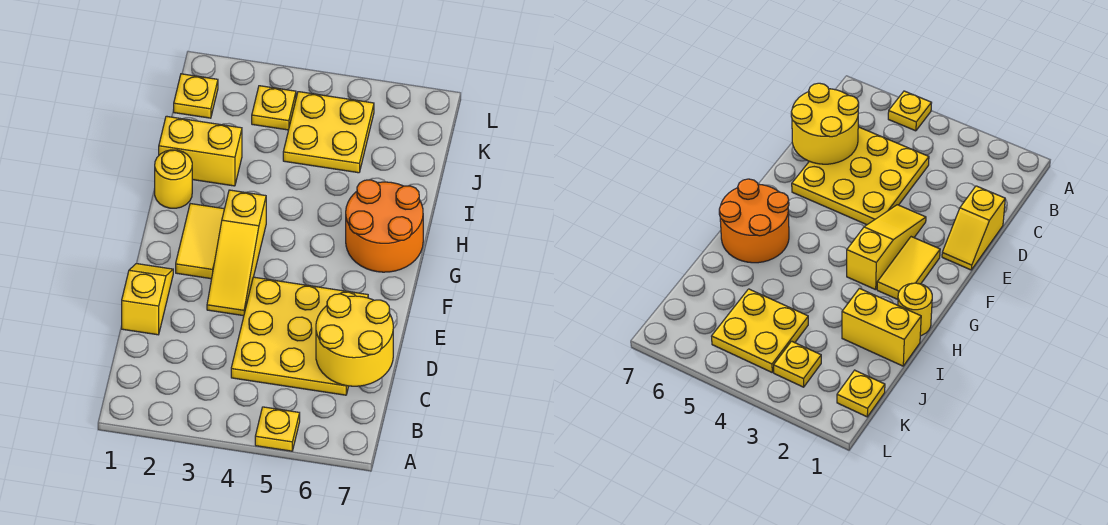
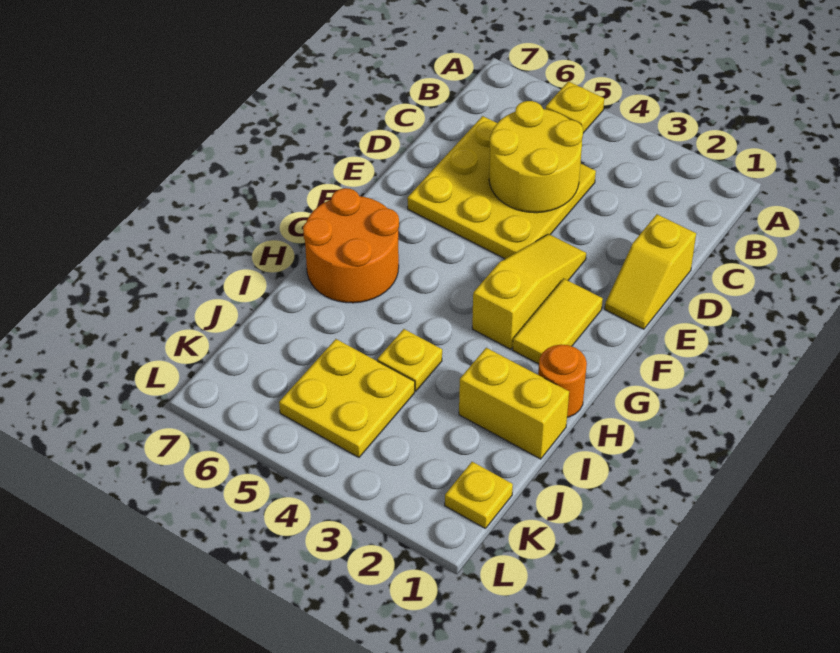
yellow 2x2 round brick [316,294,393,386] -> yellow 2x2 round brick moved to [489,101,583,213]
yellow 1x1 round brick [155,150,192,208] -> orange 1x1 round brick [538,345,587,417]
yellow 1x1 plate [252,86,296,130] -> yellow 1x1 plate moved to [377,329,442,391]

